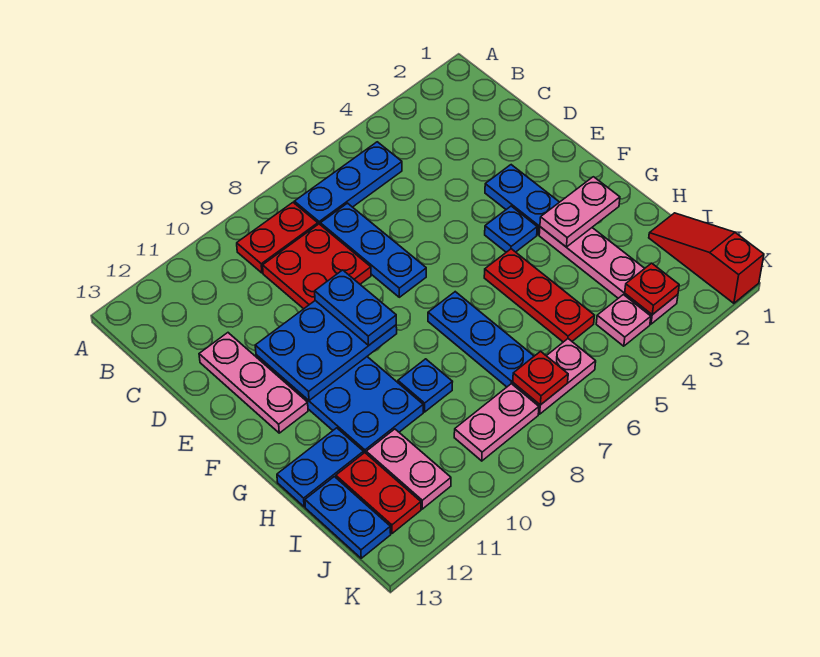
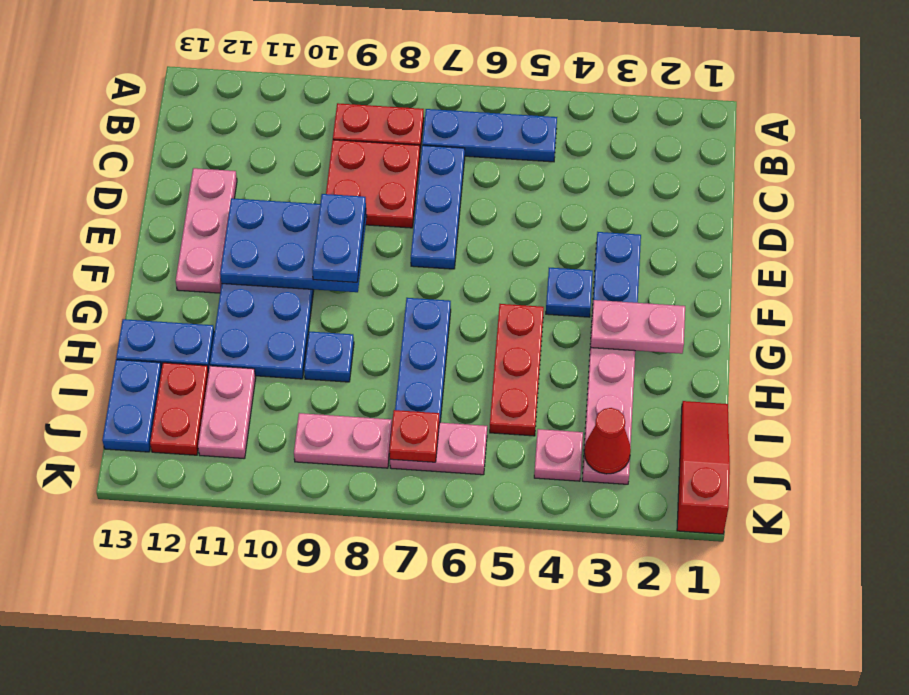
red 1x1 plate [625,263,679,315] -> red 1x1 cone [584,408,631,474]

